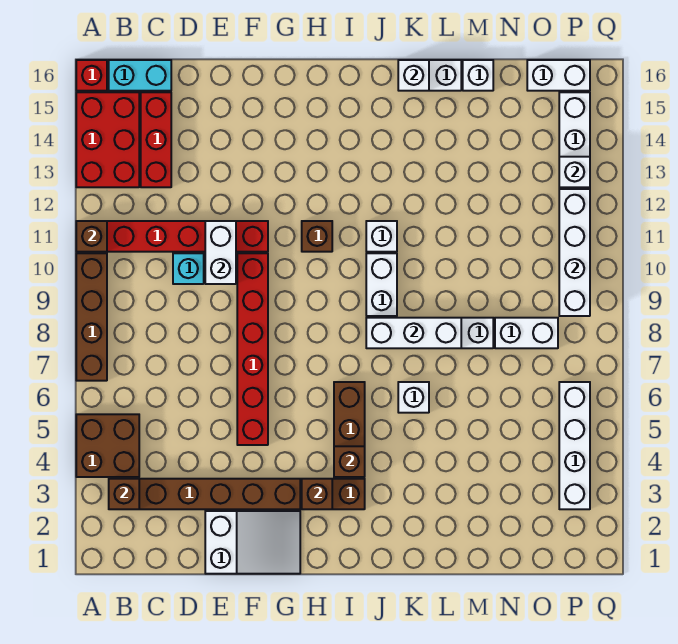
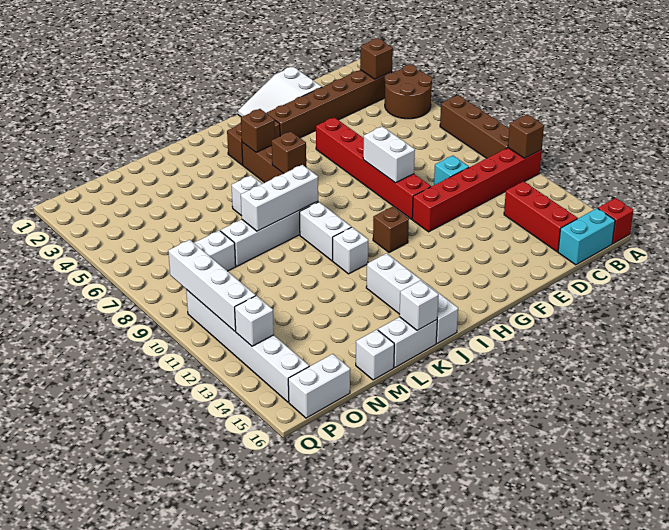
brown 2x2 brick [76,414,139,477] -> brown 2x2 round brick [385,65,432,119]
red 2x3 brick [76,92,139,187] -> none
white 1x2 brick [205,221,236,284] -> white 1x2 brick moved to [363,126,415,183]
brown 1x1 brick [302,479,332,509] -> brown 1x1 brick moved to [272,132,306,174]
white 1x4 brick [559,382,590,509] -> white 1x4 brick moved to [366,253,458,344]

